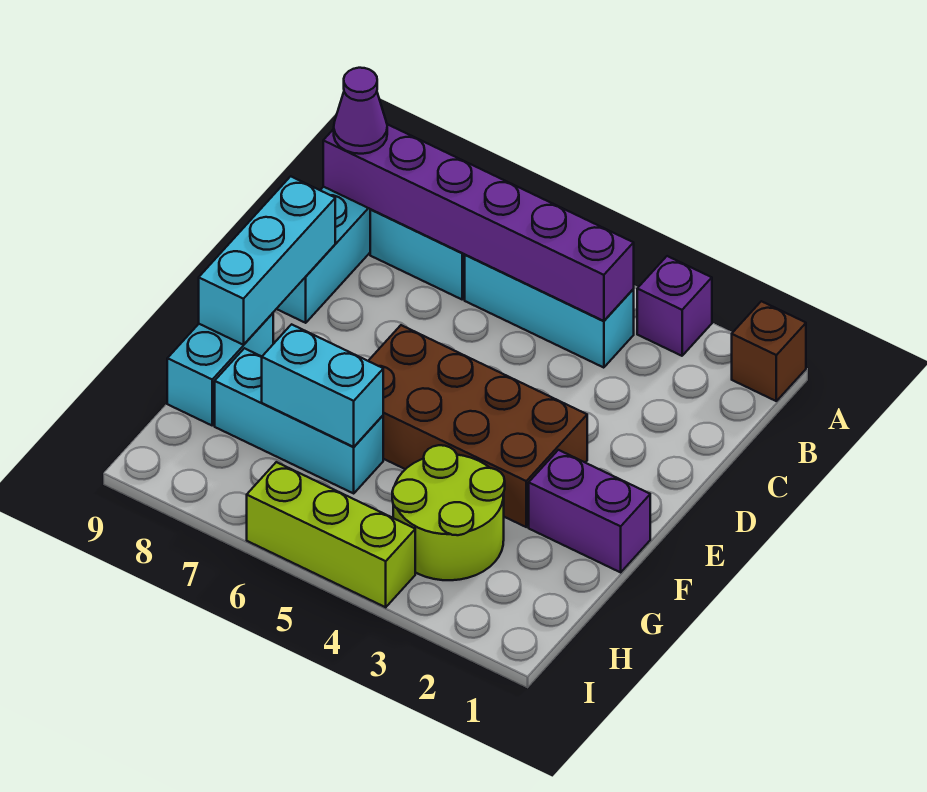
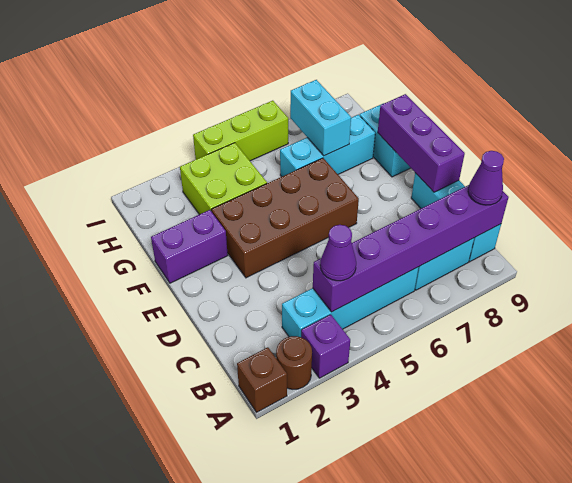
none -> brown 1x1 round brick [276,336,312,389]
cyan 1x3 brick [465,255,634,368] -> cyan 1x4 brick [282,267,419,337]
none -> purple 1x1 cone [320,225,356,281]
cyan 1x3 brick [199,176,335,345] -> purple 1x3 brick [378,94,465,192]
lime 2x2 round brick [392,445,505,580] -> lime 2x2 brick [180,143,267,215]
cyan 1x2 brick [262,324,383,447] -> cyan 1x2 brick turned to [290,80,351,156]

